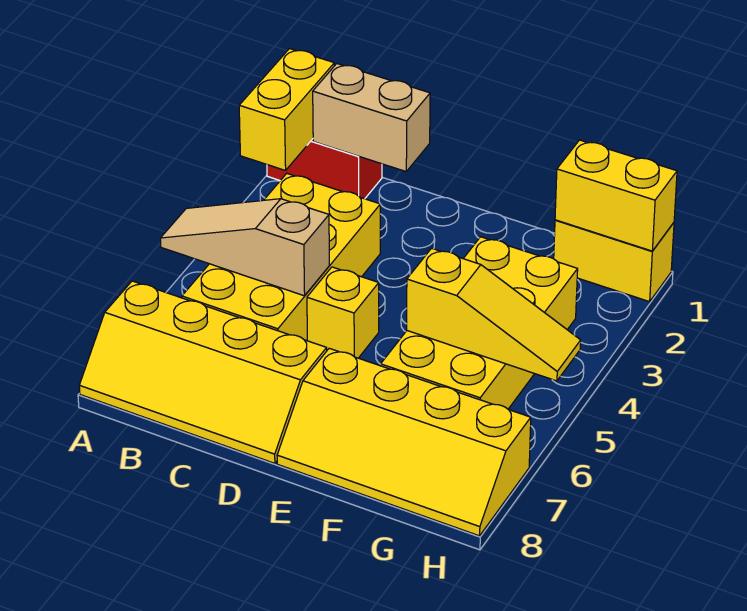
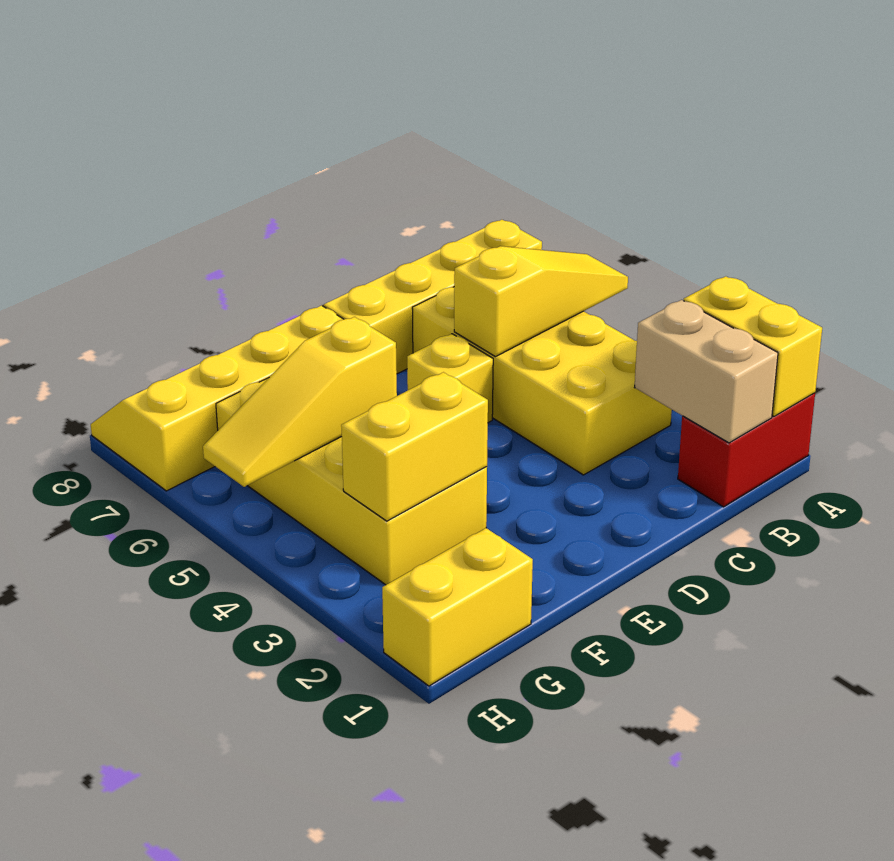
tan 1x3 slope [160,199,329,296] -> yellow 1x3 slope [454,246,628,357]
tan 1x2 brick [313,64,430,171] -> tan 1x2 brick turned to [635,300,778,443]
yellow 1x2 brick [555,140,677,251] -> yellow 1x2 brick moved to [341,372,488,521]

